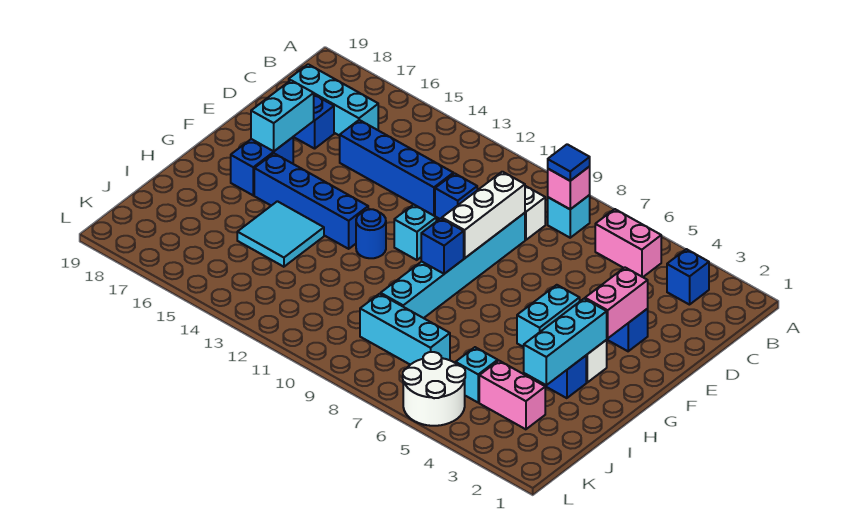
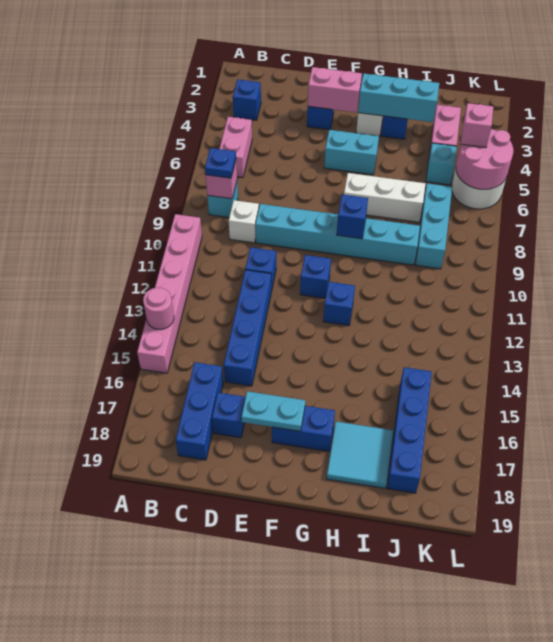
none -> pink 1x6 brick [137,214,202,373]
none -> pink 1x1 round brick [143,288,174,329]
blue 1x1 tile [548,144,590,181] -> blue 1x1 plate [205,148,236,178]
cyan 1x3 brick [289,64,378,136] -> blue 1x3 brick [176,362,223,460]
white 1x3 brick [442,172,525,258] -> white 1x3 brick moved to [344,173,426,222]
cyan 1x2 brick [251,80,314,151] -> cyan 1x2 plate [241,391,305,431]
cyan 1x1 brick [394,205,436,260] -> blue 1x1 brick [300,255,331,298]
blue 1x1 round brick [356,209,386,258] -> blue 1x1 brick [323,282,355,325]
blue 1x4 brick [254,154,368,249] -> blue 1x4 brick moved to [387,367,432,493]
cyan 2x2 tile [237,201,324,267] -> cyan 2x2 tile moved to [327,422,393,488]
none -> pink 2x2 round brick [456,129,513,189]
none -> pink 1x1 brick [461,103,493,148]

